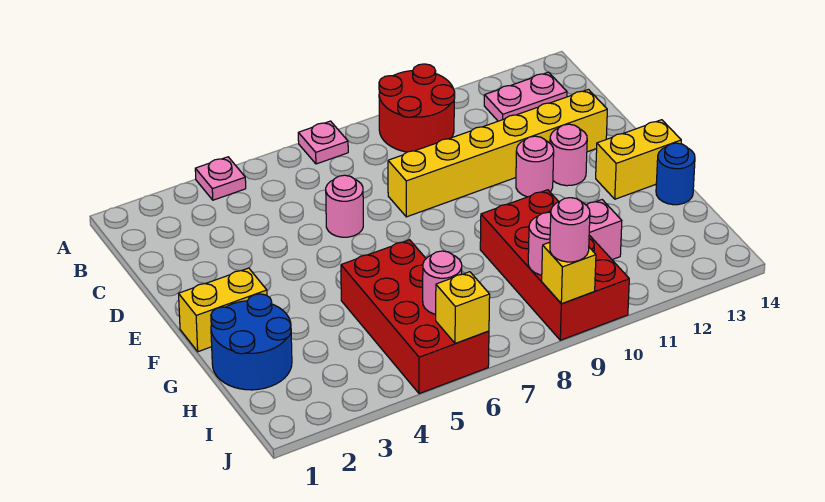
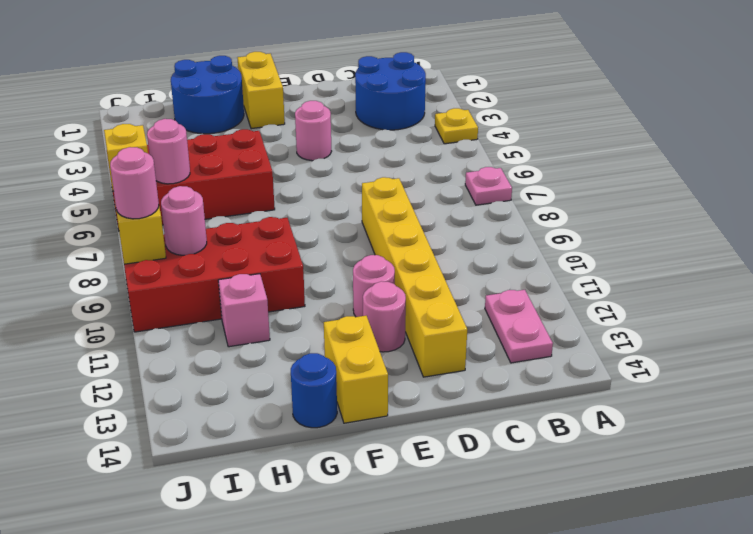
pink 1x1 plate [195,157,246,200] -> yellow 1x1 plate [435,108,478,144]
red 2x2 round brick [379,64,455,152] -> none
none -> blue 2x2 round brick [355,52,426,130]
pink 1x1 round brick [326,175,363,237] -> pink 1x1 round brick moved to [295,101,332,161]

